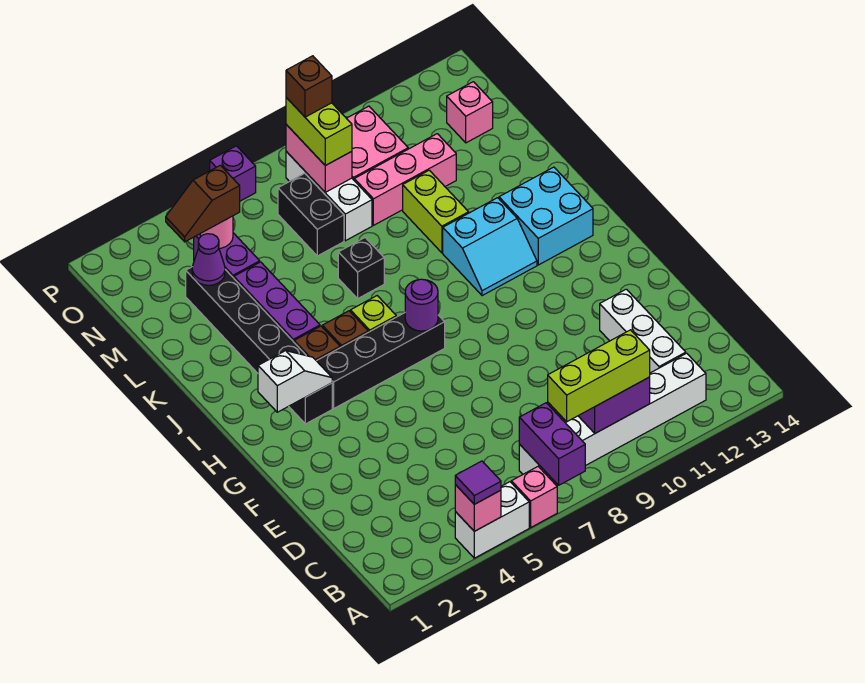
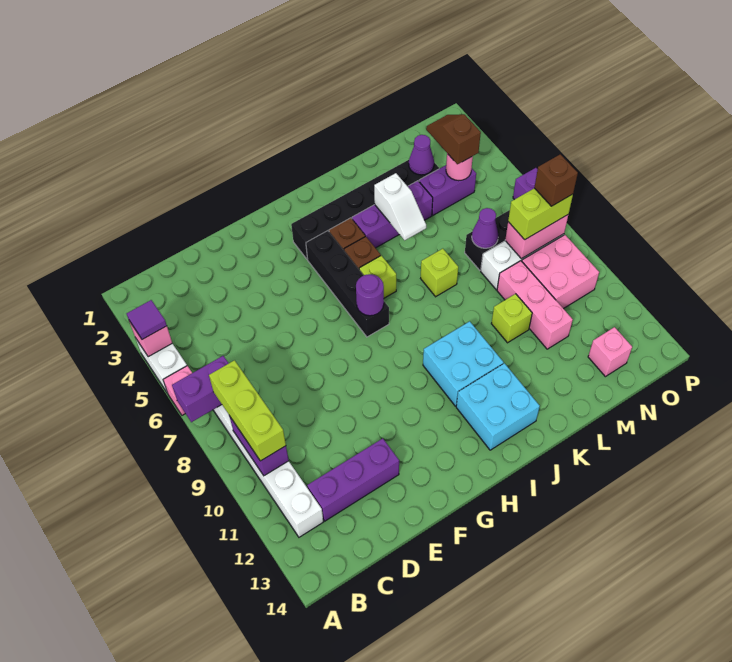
white 1x3 brick [600,289,686,373] -> purple 1x3 brick [307,438,399,521]
white 1x2 slope [258,351,332,412] -> white 1x2 slope moved to [374,173,426,240]
cyan 2x2 slope [443,198,537,296] -> cyan 2x2 brick [423,321,504,406]
black 1x1 brick [338,238,384,299] -> lime 1x1 brick [421,249,458,297]
lime 1x2 brick [403,170,469,253] -> lime 1x1 brick [491,294,532,343]
none -> purple 1x1 cone [472,208,498,248]

